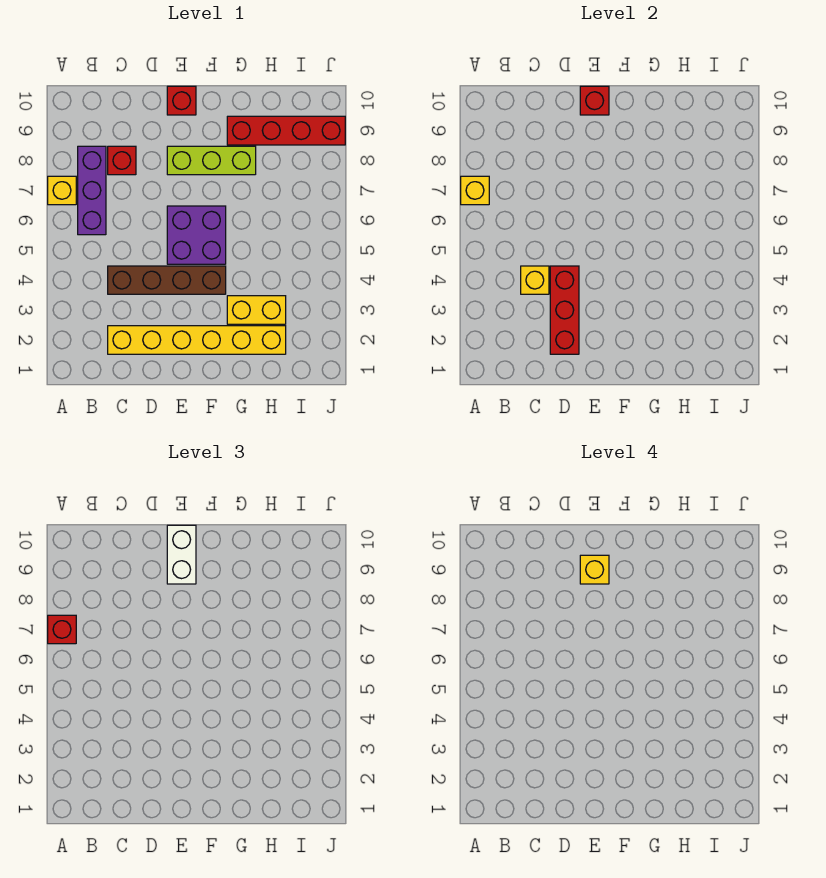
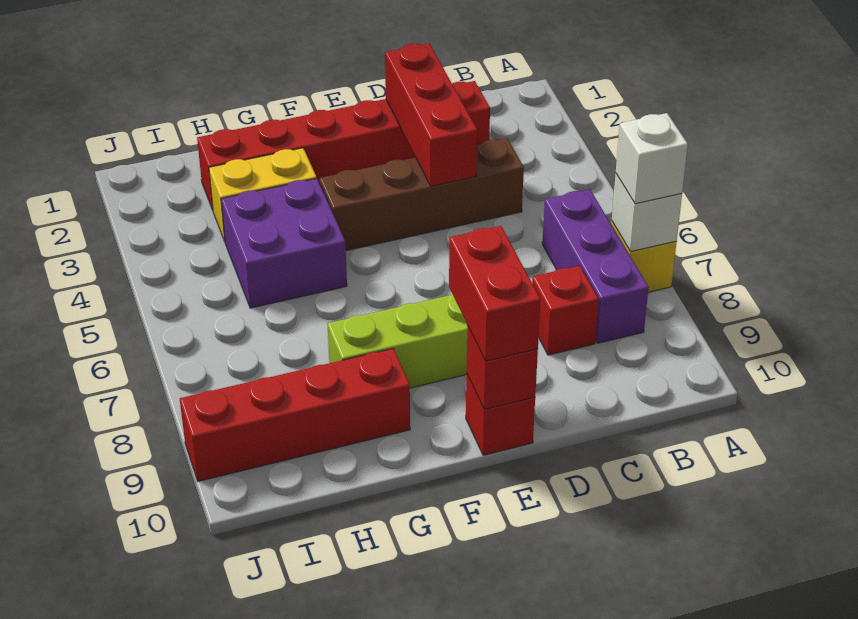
yellow 1x1 brick [461,176,489,205] -> white 1x1 brick [612,174,682,252]
red 1x1 brick [48,615,76,644] -> white 1x1 brick [616,113,688,204]
yellow 1x6 brick [108,326,286,354] -> red 1x6 brick [197,81,490,210]
yellow 1x1 brick [521,266,549,294] -> none
purple 2x2 brick [167,206,226,264] -> purple 2x2 brick moved to [221,179,347,308]
white 1x2 brick [167,525,196,584] -> red 1x2 brick [449,226,541,361]
yellow 1x1 brick [580,555,609,584] -> none

